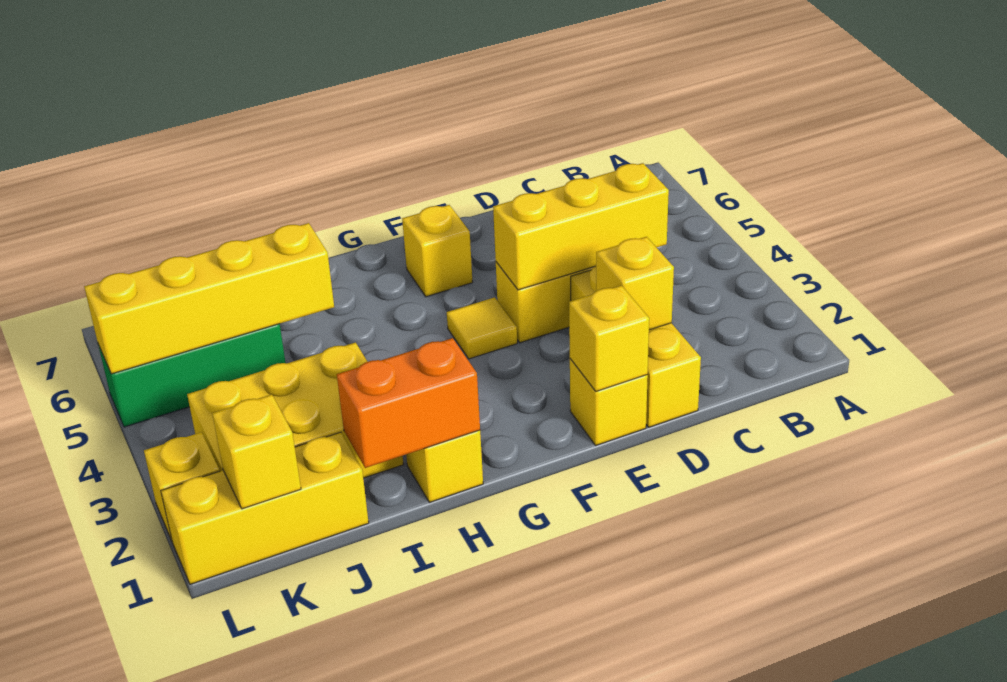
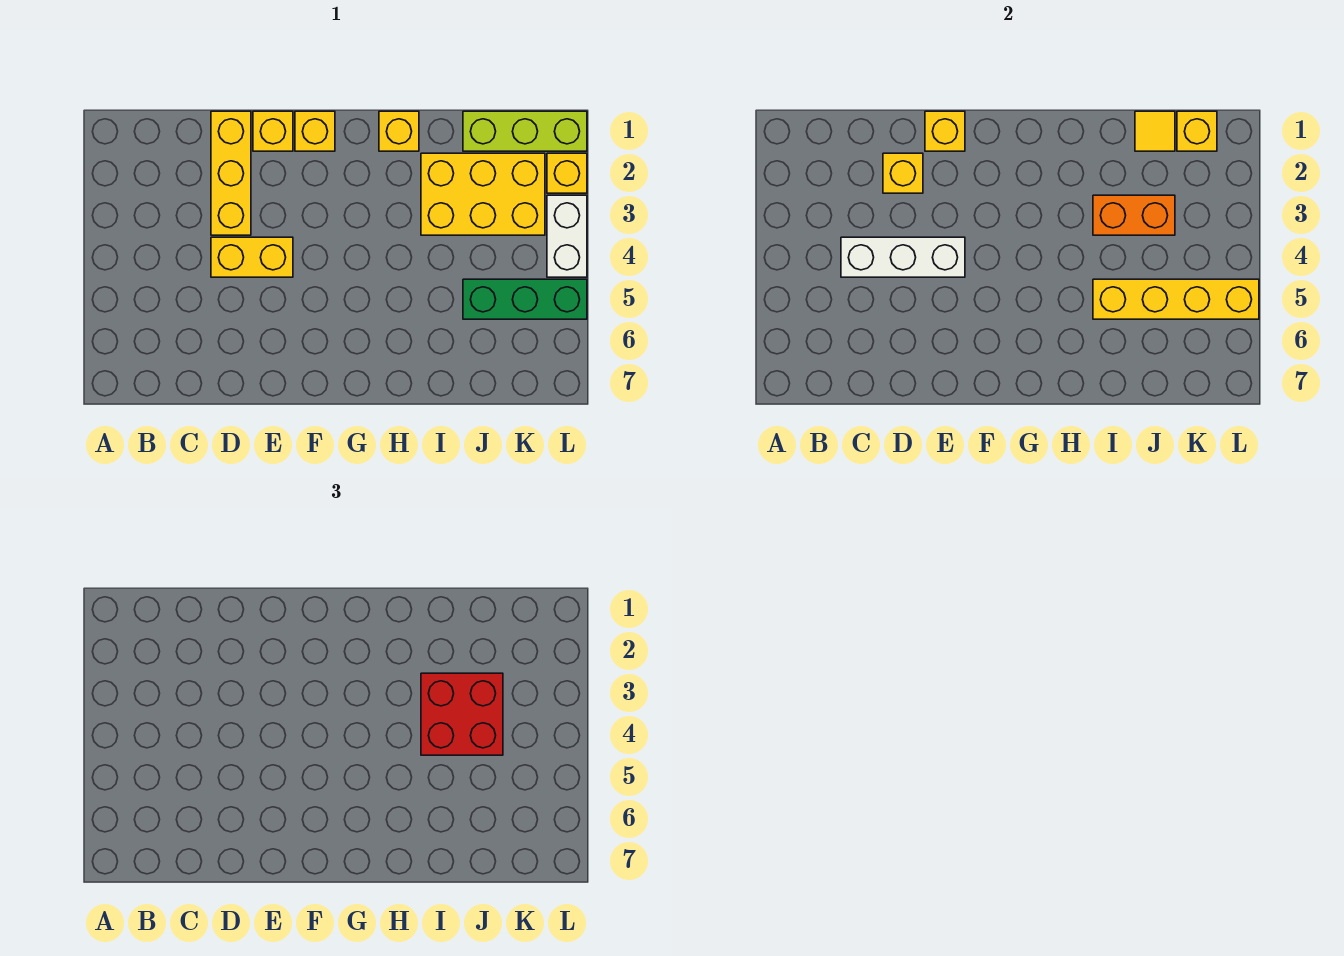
yellow 1x3 brick [493,163,669,290] -> white 1x3 brick [841,237,965,277]
yellow 1x1 tile [447,297,517,359] -> yellow 1x1 tile moved to [1135,111,1175,151]
yellow 1x1 brick [402,205,473,297] -> yellow 1x1 brick moved to [295,111,335,151]
orange 1x2 brick [337,338,480,468] -> orange 1x2 brick moved to [1093,195,1175,235]
none -> red 2x2 brick [421,673,503,755]
yellow 1x3 brick [161,432,369,584] -> lime 1x3 brick [463,111,587,151]
none -> white 1x2 brick [547,195,587,277]

